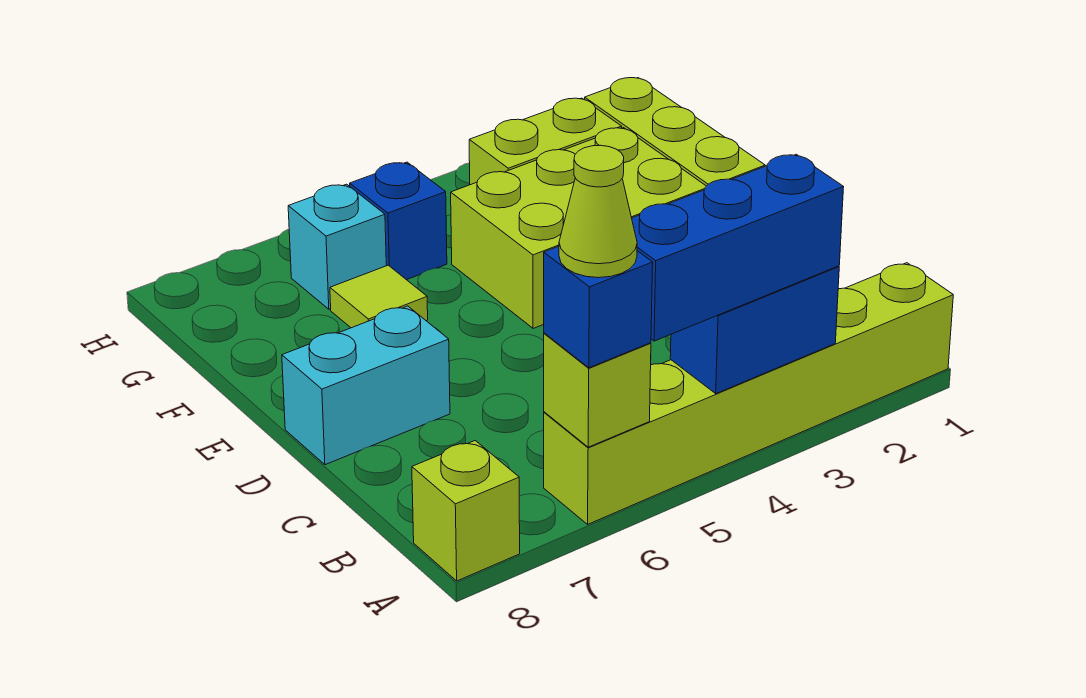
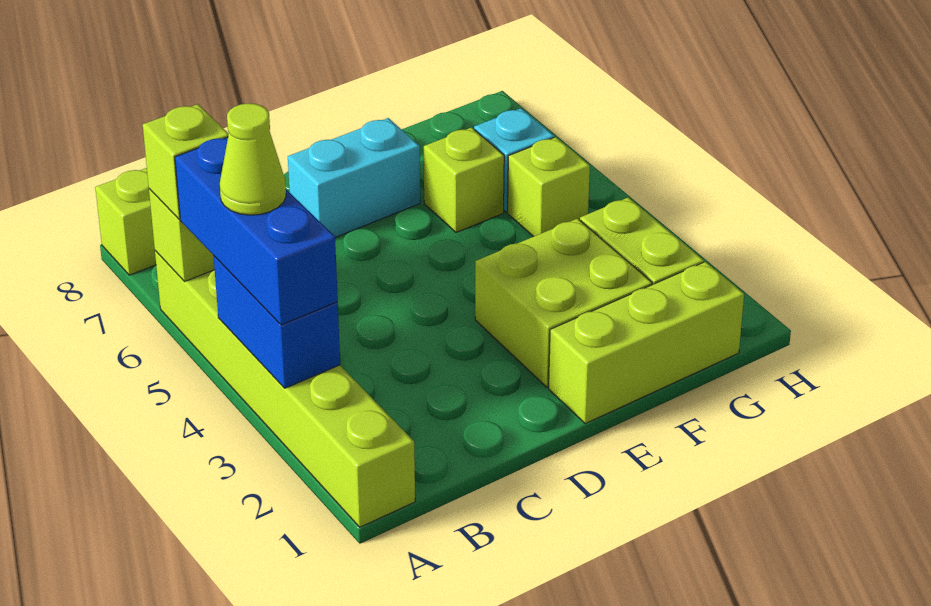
blue 1x1 brick [544,246,653,368] -> lime 1x1 brick [143,104,229,219]
lime 1x1 cone [559,145,637,278] -> lime 1x1 cone moved to [220,103,286,215]
cyan 1x2 brick [282,306,450,465] -> cyan 1x2 brick turned to [288,118,420,237]
lime 2x3 brick [451,128,706,328] -> lime 2x2 brick [475,219,652,387]
lime 1x1 tile [330,265,428,328] -> lime 1x1 brick [424,127,504,233]
blue 1x1 brick [350,162,447,280] -> lime 1x1 brick [508,137,590,237]

